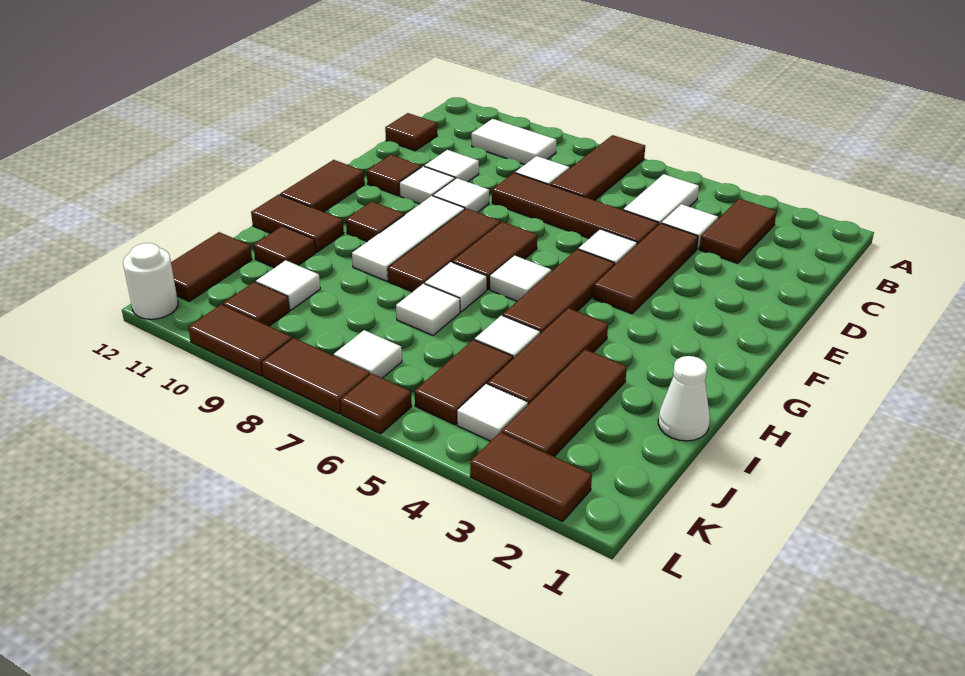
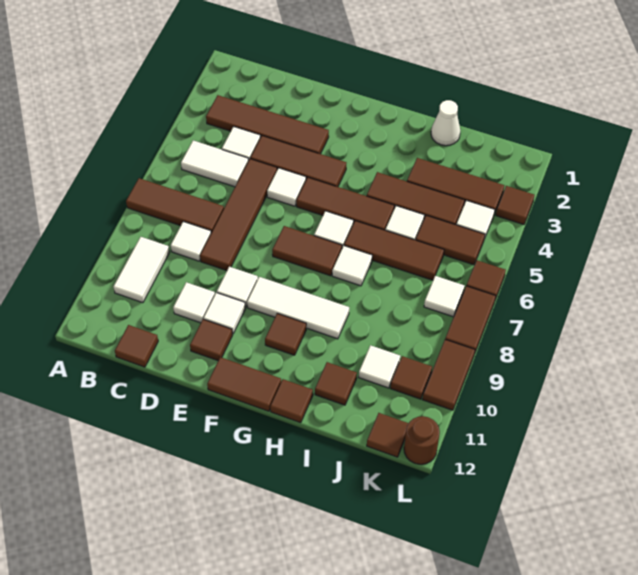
brown 1x2 tile [699,199,777,263] -> brown 1x4 tile [206,95,329,154]
brown 1x3 tile [388,209,500,292] -> brown 1x3 tile moved to [344,221,444,280]
brown 1x2 tile [251,194,344,252] -> brown 1x1 tile [270,379,313,423]
white 1x1 tile [396,284,460,335] -> none
brown 1x2 tile [171,232,252,301] -> brown 1x1 tile [367,413,408,457]
brown 1x2 tile [470,432,592,522] -> brown 1x1 tile [496,186,534,225]
white 1x1 round brick [123,243,178,319] -> brown 1x1 round brick [404,416,440,464]

